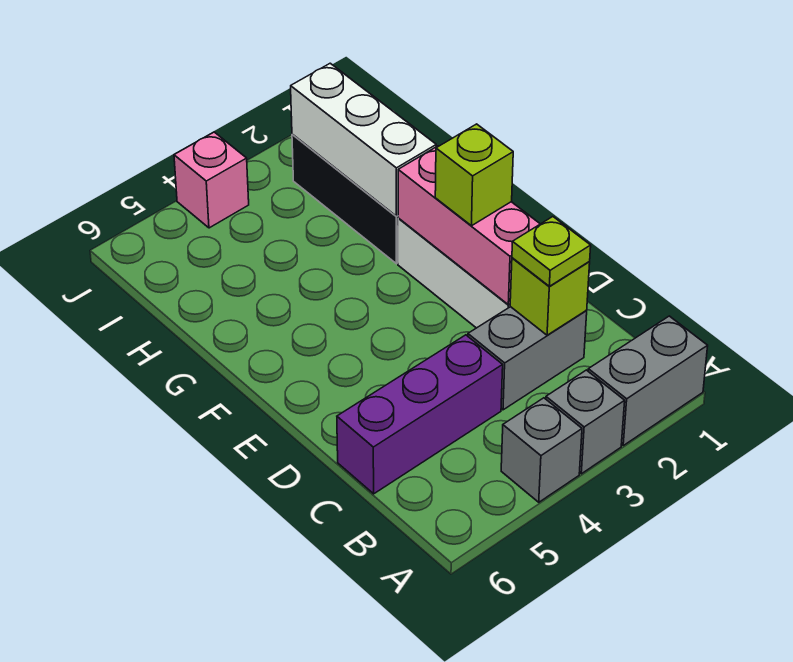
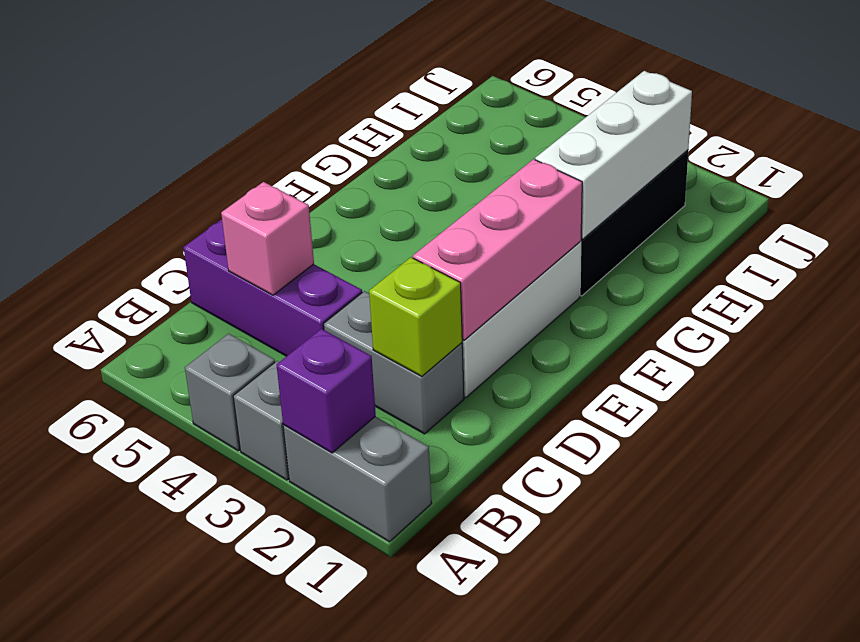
none -> purple 1x1 brick [277,329,376,453]
lime 1x1 plate [512,217,591,286] -> none
lime 1x1 brick [435,124,513,226] -> none
pink 1x1 brick [174,132,249,228] -> pink 1x1 brick moved to [221,182,314,295]

